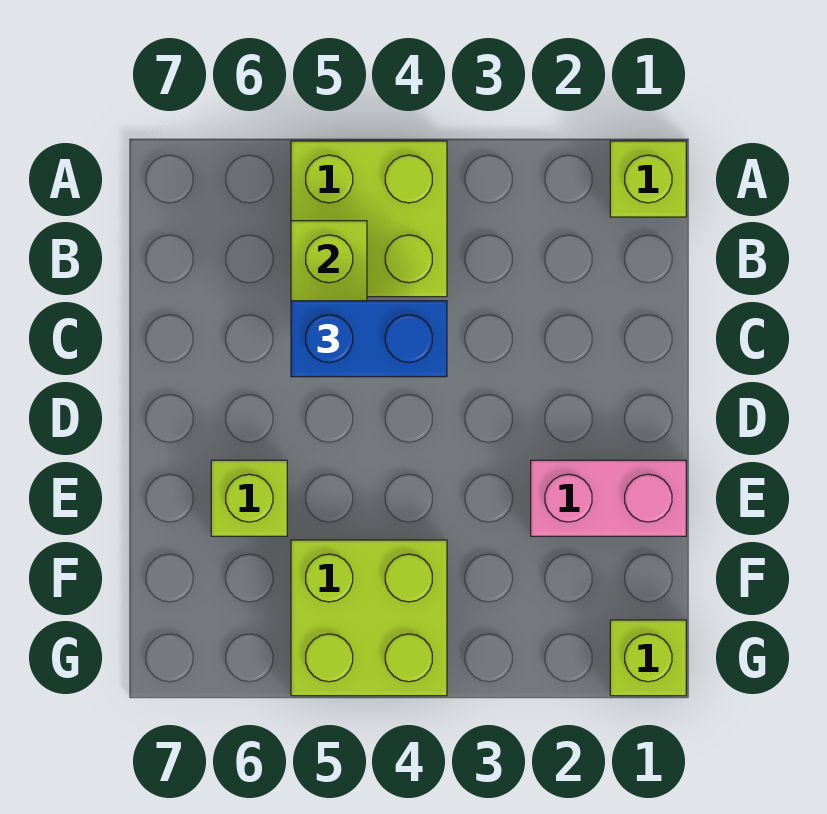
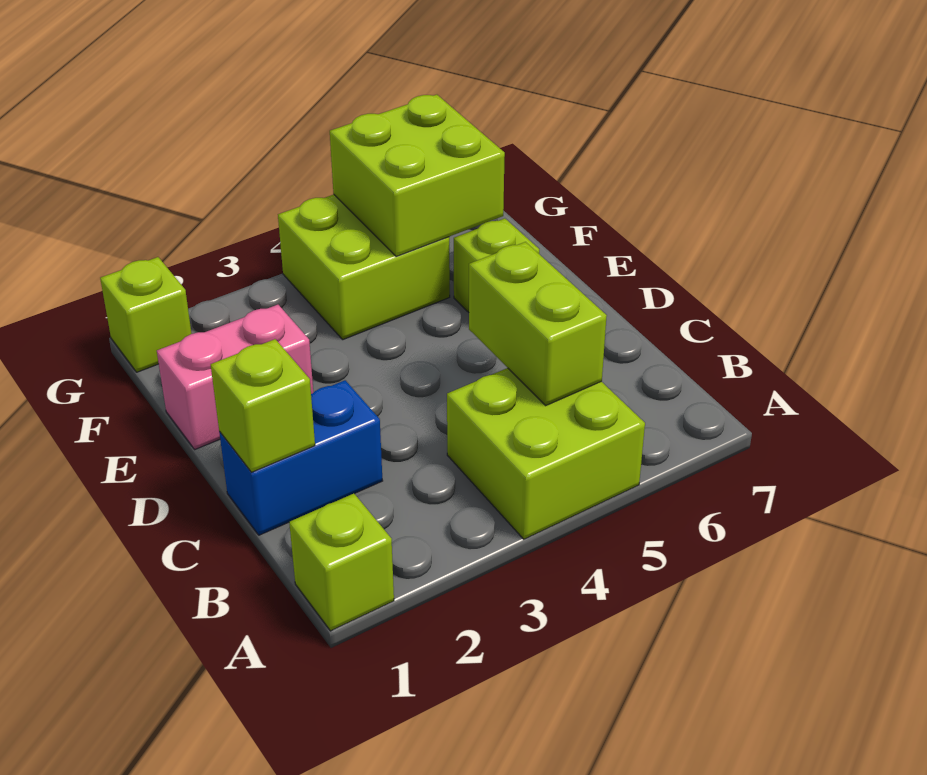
none -> lime 1x1 brick [211,339,315,472]
blue 1x2 brick [291,301,447,377] -> blue 1x2 brick moved to [219,380,383,535]
none -> lime 2x2 brick [330,95,505,256]

